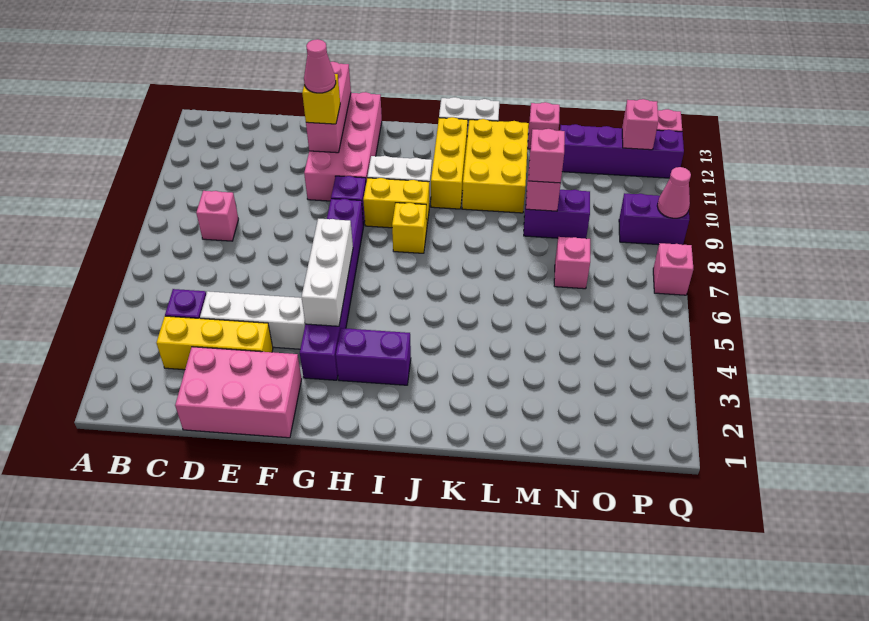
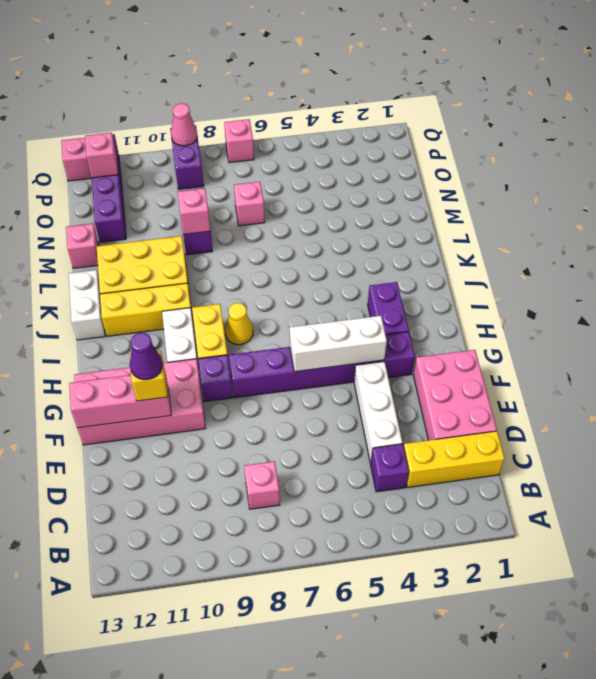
yellow 1x3 brick [156,316,273,370] -> yellow 1x3 brick turned to [404,431,505,487]
pink 1x1 cone [304,39,336,93] -> purple 1x1 cone [130,333,162,380]
yellow 1x1 brick [392,203,427,253] -> yellow 1x1 cone [225,303,253,345]
pink 1x1 brick [529,129,565,183] -> none

